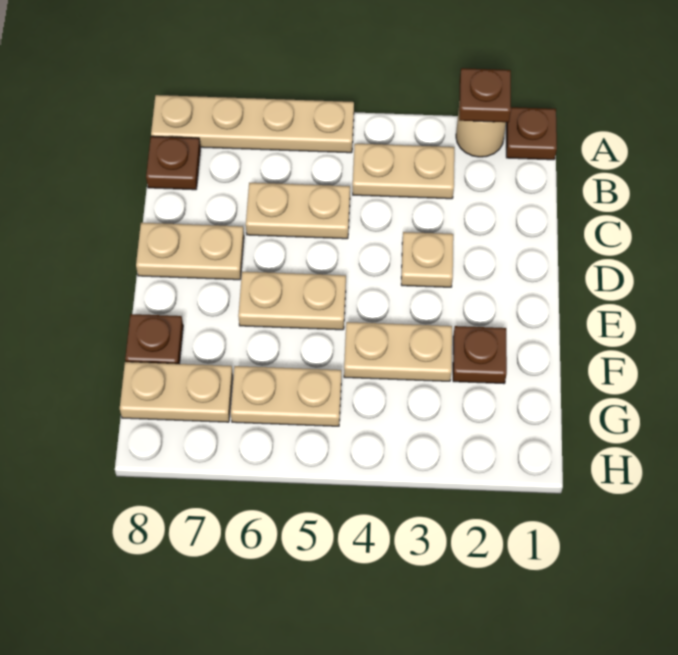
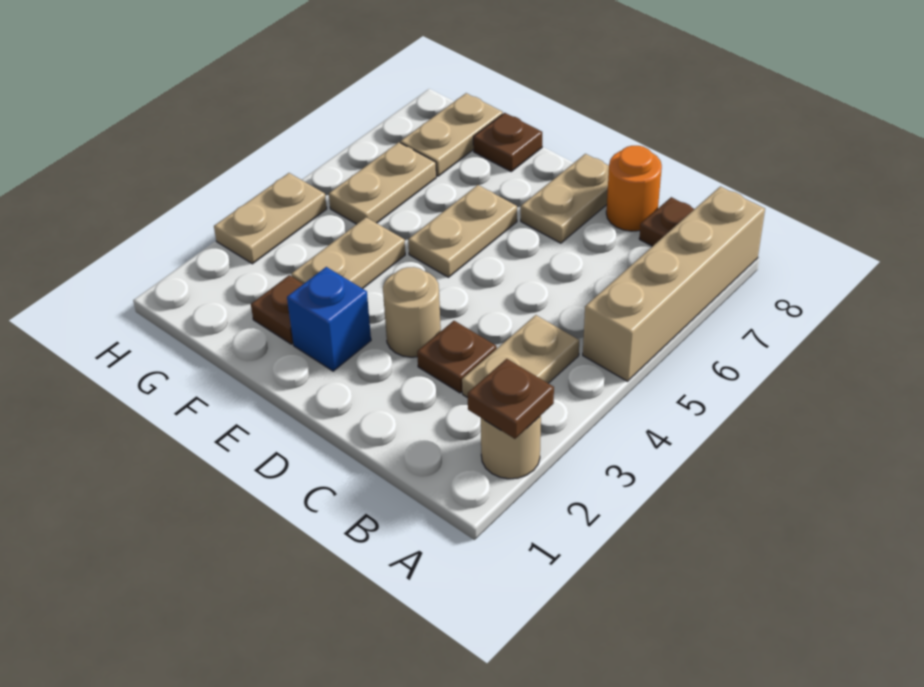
brown 1x1 plate [506,107,557,160] -> brown 1x1 plate moved to [417,321,497,393]
tan 1x4 plate [151,95,354,153] -> tan 1x4 brick [583,186,765,381]
tan 1x2 plate [246,183,350,239] -> tan 1x2 plate moved to [214,173,327,264]
none -> orange 1x1 round brick [606,146,662,231]
tan 1x1 plate [401,232,453,287] -> tan 1x1 round brick [383,267,441,357]
none -> blue 1x1 brick [287,267,371,371]

